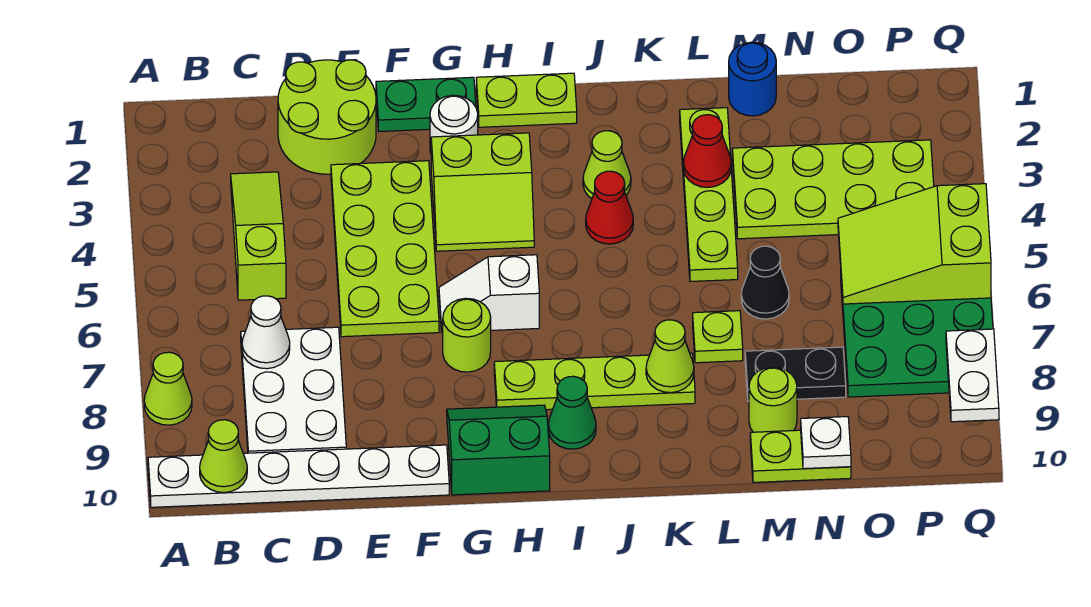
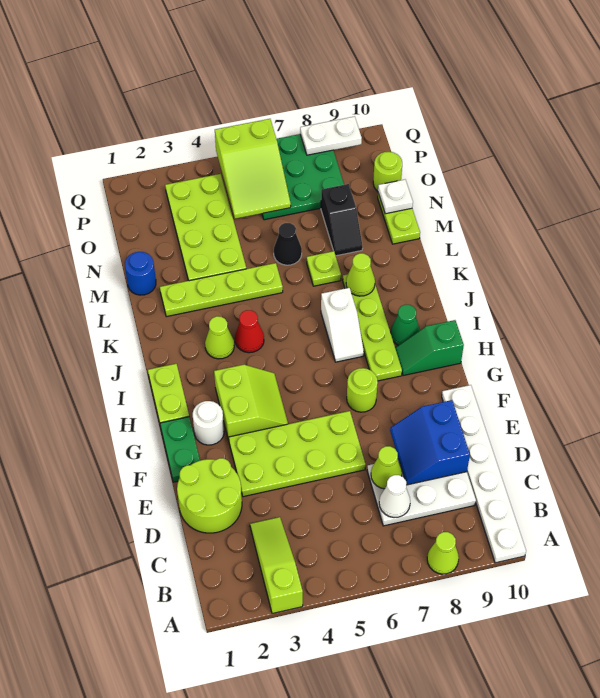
lime 1x1 cone [200,420,247,493] -> lime 1x1 cone moved to [371,446,402,489]
lime 1x3 slope [231,172,286,300] -> lime 1x3 slope turned to [250,517,303,614]
none -> blue 2x2 slope [390,400,470,485]
white 1x2 slope [439,255,539,332] -> white 1x2 slope moved to [321,288,364,362]
green 2x2 slope [447,405,550,495] -> green 1x2 slope [395,320,464,376]
red 1x1 cone [683,115,731,187] -> none
black 1x2 plate [745,347,846,401] -> black 1x2 slope [321,184,363,256]
lime 1x1 round brick [749,367,797,432] -> lime 1x1 round brick moved to [373,152,402,191]

